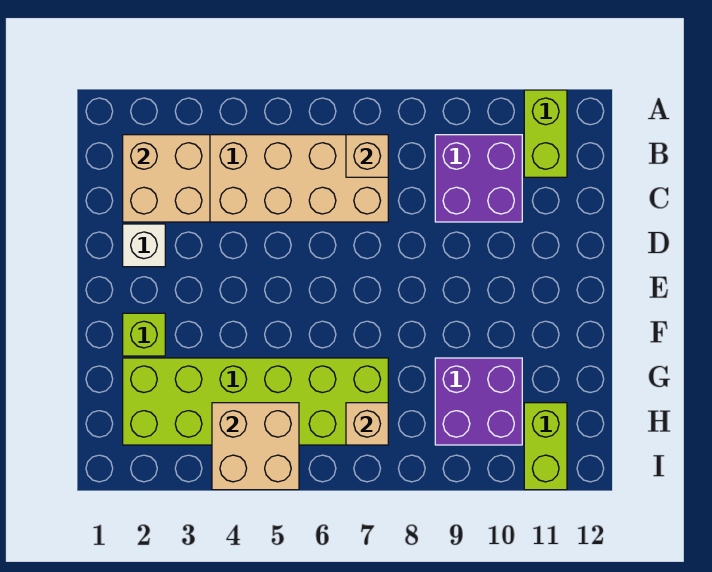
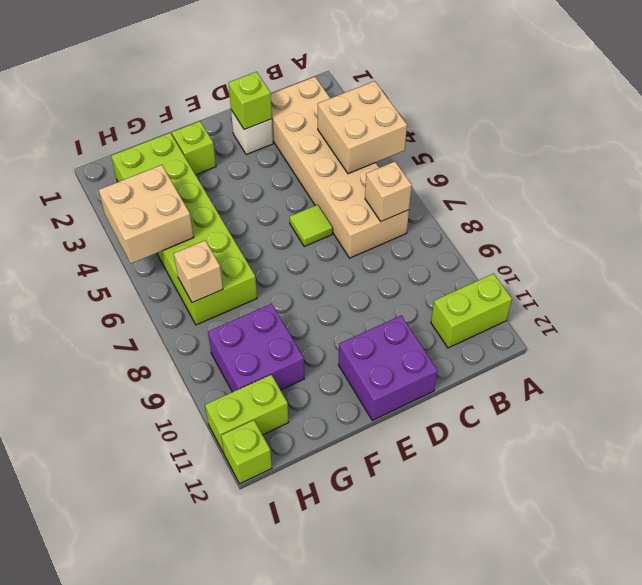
tan 2x2 brick [123,135,210,222] -> tan 2x2 brick moved to [318,81,407,174]
purple 2x2 brick [435,135,522,222] -> purple 2x2 brick moved to [338,316,438,420]
none -> lime 1x1 brick [228,72,272,130]
none -> lime 1x1 tile [290,205,332,246]
none -> lime 1x1 brick [221,420,272,484]

